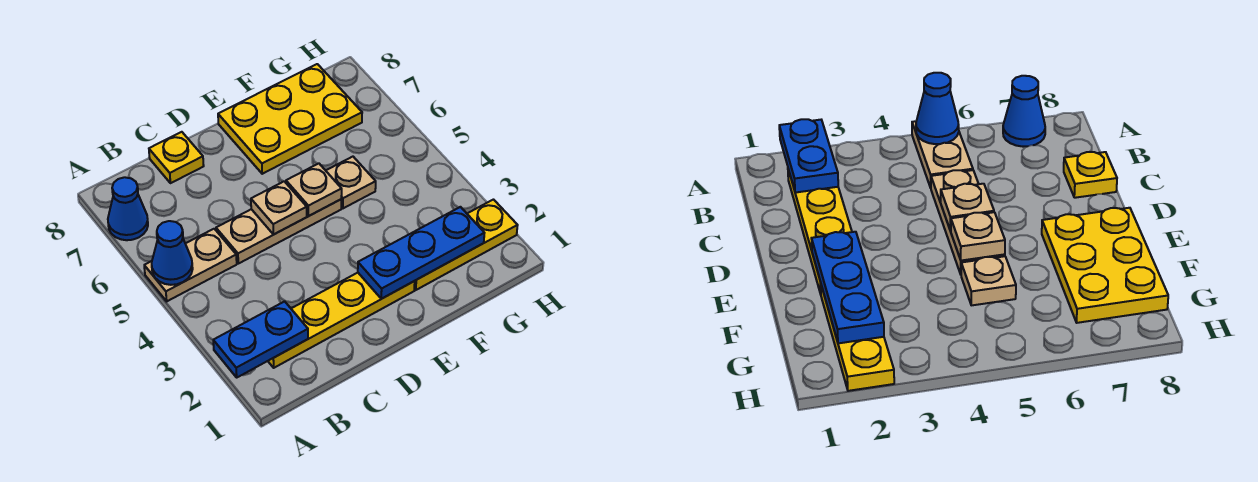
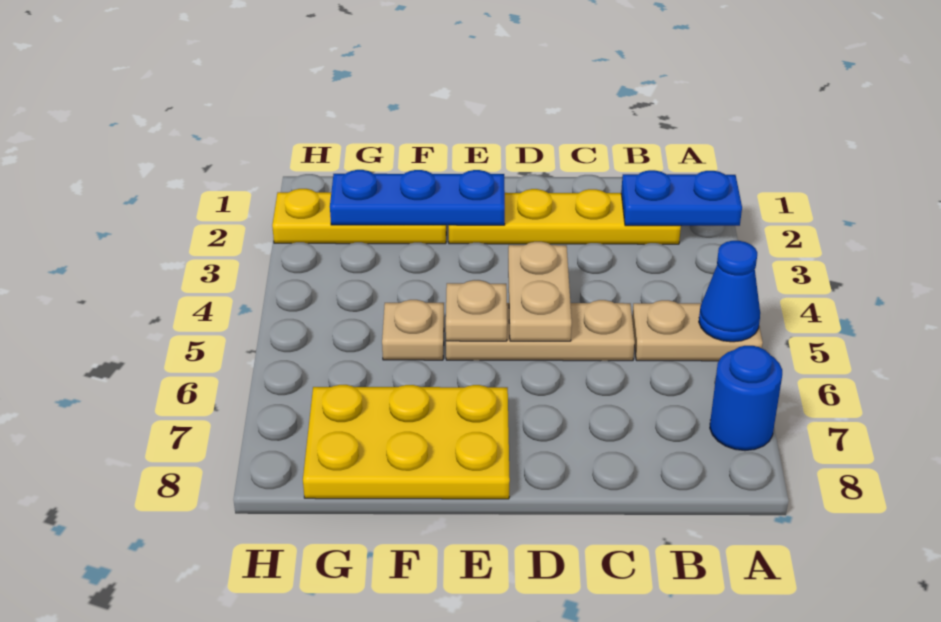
blue 1x1 cone [108,177,148,240] -> blue 1x1 round brick [710,346,782,451]
yellow 1x1 plate [149,132,204,183] -> none
tan 1x1 plate [251,181,307,234] -> tan 1x2 plate [508,242,572,341]

